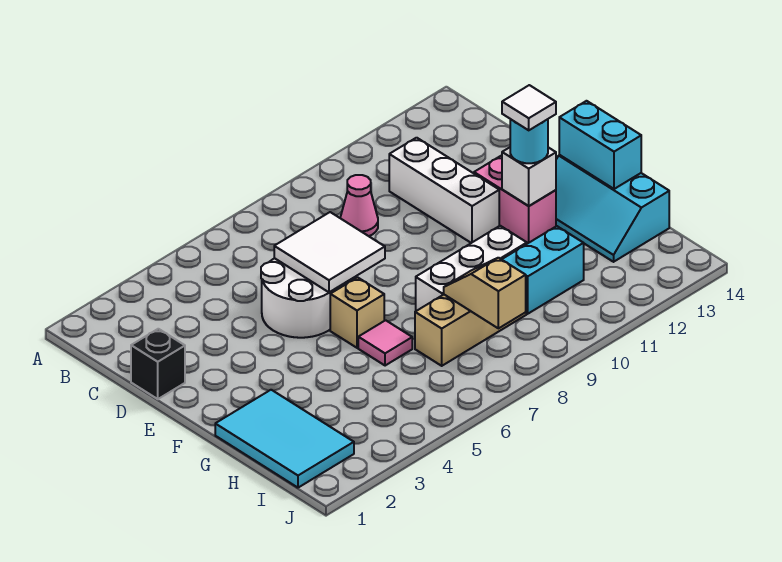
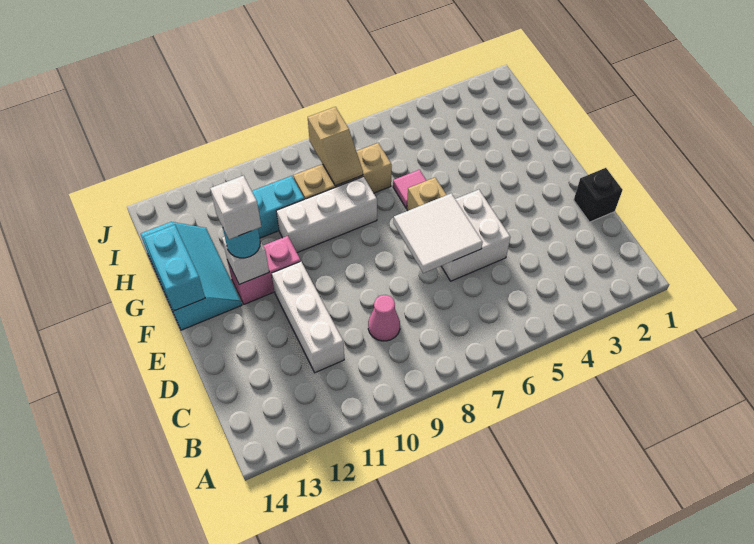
white 2x2 round brick [261,258,340,338] -> white 2x2 brick [441,190,510,281]
pink 1x2 brick [474,156,556,243] -> pink 1x2 brick turned to [228,236,301,304]
white 1x1 tile [502,85,556,130] -> white 1x1 brick [210,176,261,239]
cyan 2x3 tile [215,390,354,488] -> none

